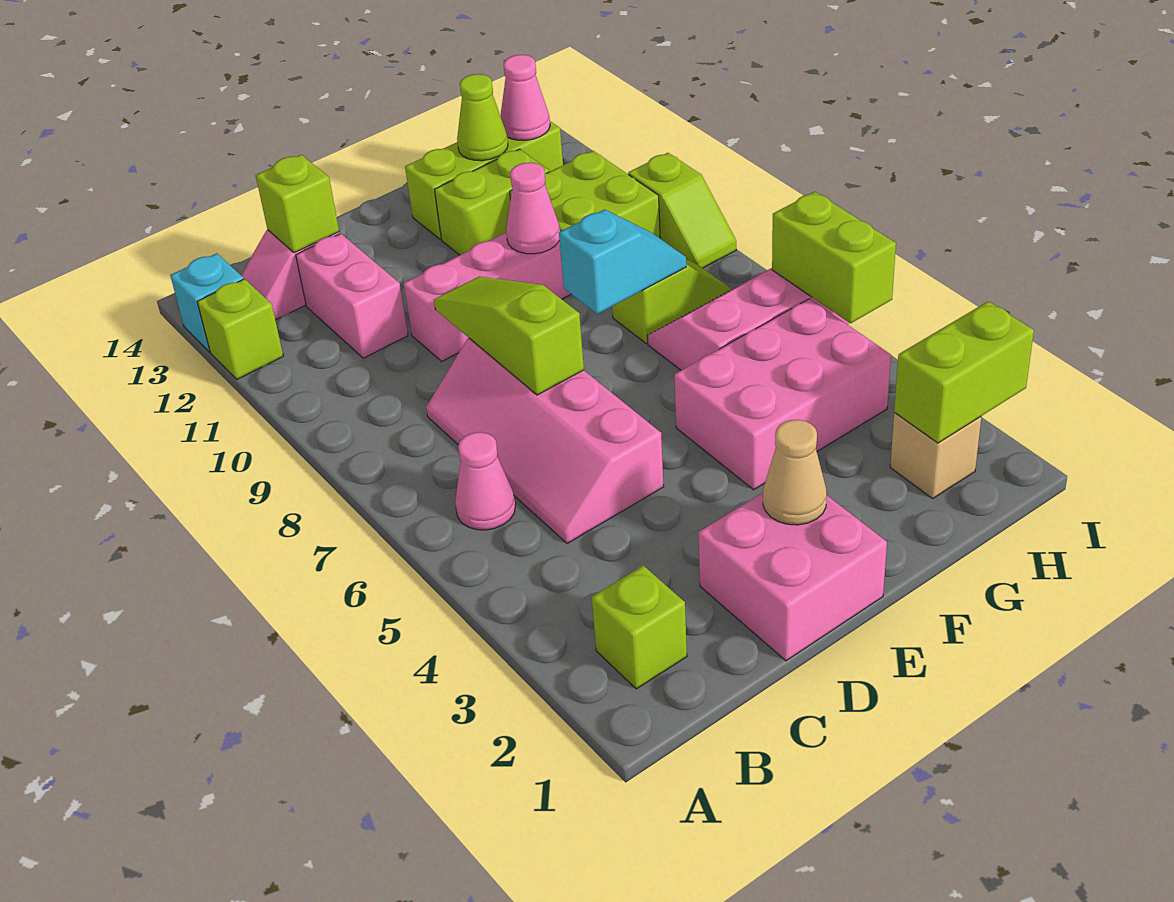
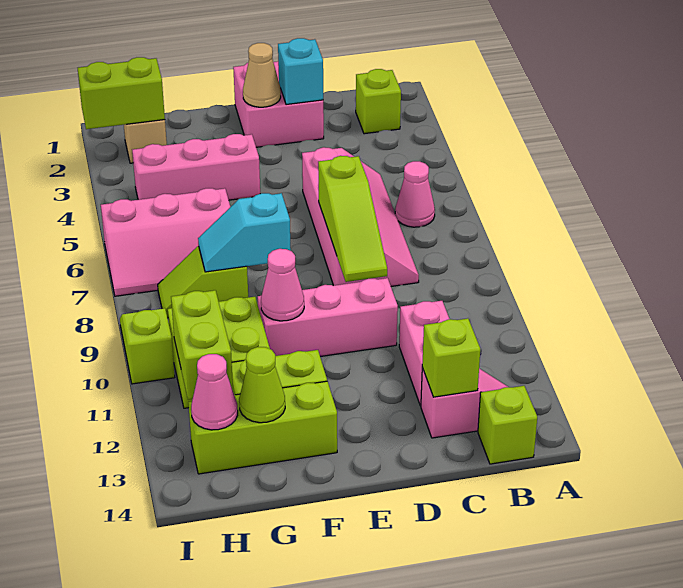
lime 1x1 brick [197,279,283,379] -> lime 1x1 brick moved to [478,386,537,464]
cyan 1x1 brick [170,253,243,352] -> cyan 1x1 brick moved to [278,38,323,105]
pink 2x3 brick [674,299,891,490] -> pink 1x3 brick [132,134,260,200]
lime 1x2 brick [772,192,896,323] -> lime 1x2 brick moved to [171,290,233,400]

